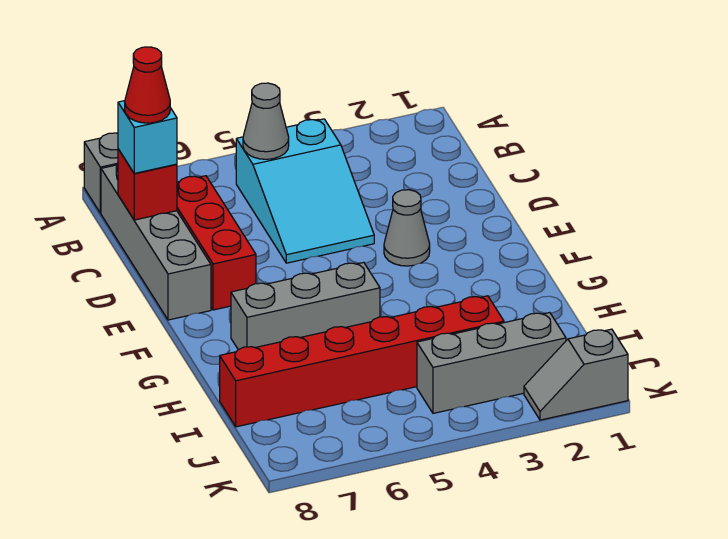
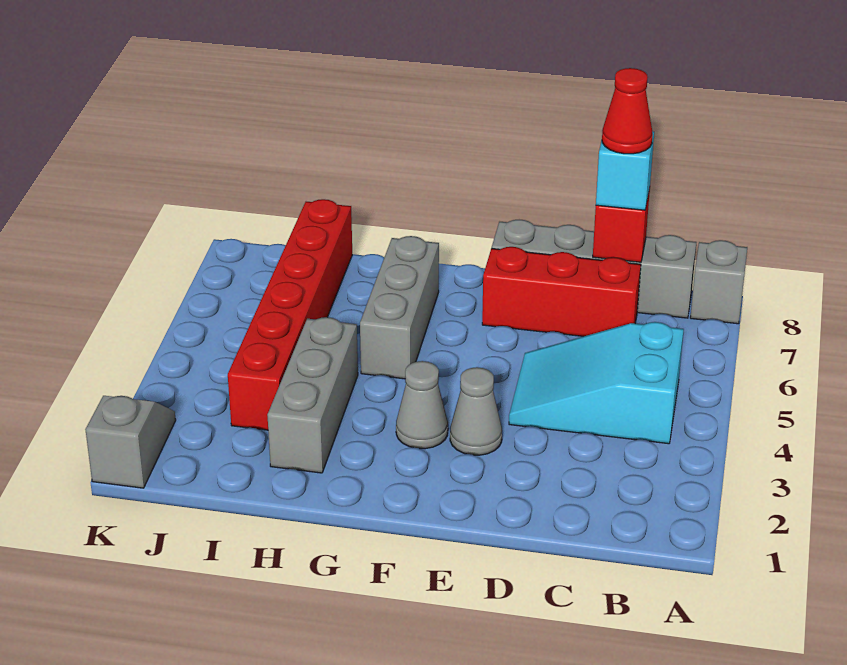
grey 1x1 cone [243,83,289,159] -> grey 1x1 cone moved to [396,361,448,449]
grey 1x3 brick [417,313,566,413] -> grey 1x3 brick moved to [267,317,358,473]

